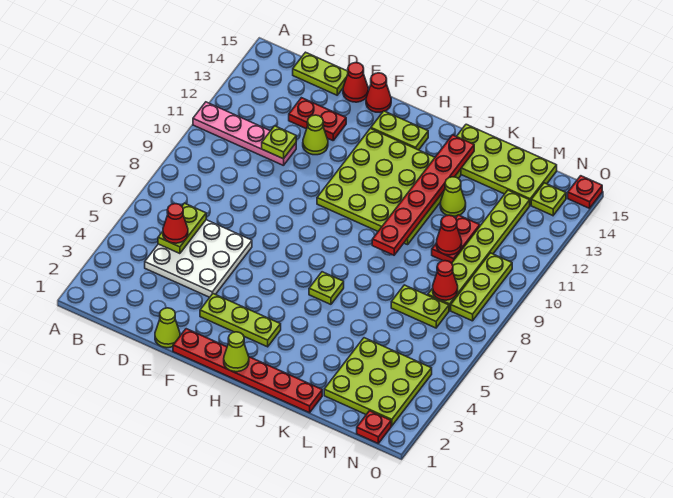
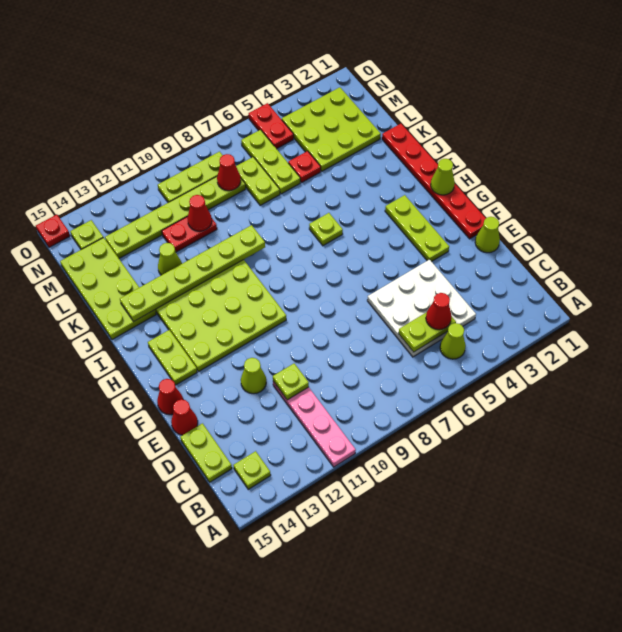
none -> lime 1x1 cone [440,323,466,359]
none -> lime 1x1 plate [233,451,271,489]
red 1x2 plate [289,98,346,141] -> red 1x2 plate moved to [249,103,294,149]
red 1x6 plate [372,135,474,255] -> lime 1x6 plate [120,225,265,322]
none -> lime 1x3 plate [241,130,300,194]
red 1x1 plate [357,411,391,443] -> red 1x1 plate moved to [288,151,321,183]

